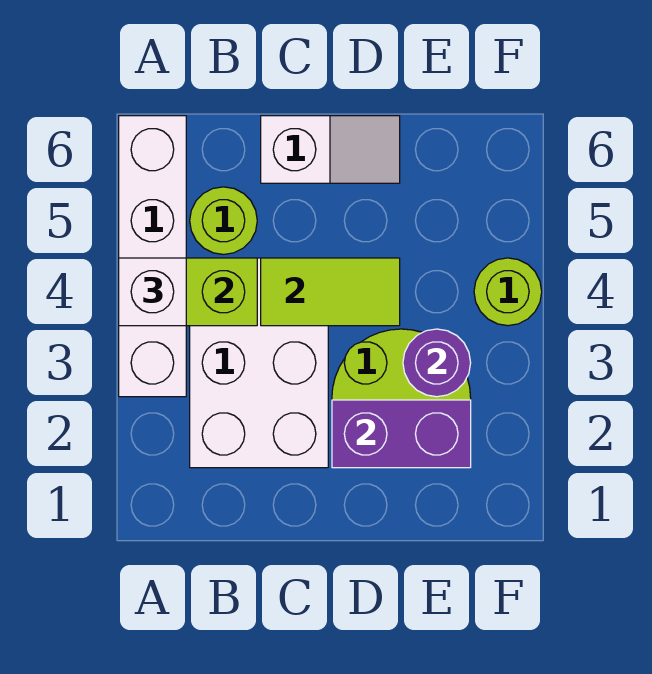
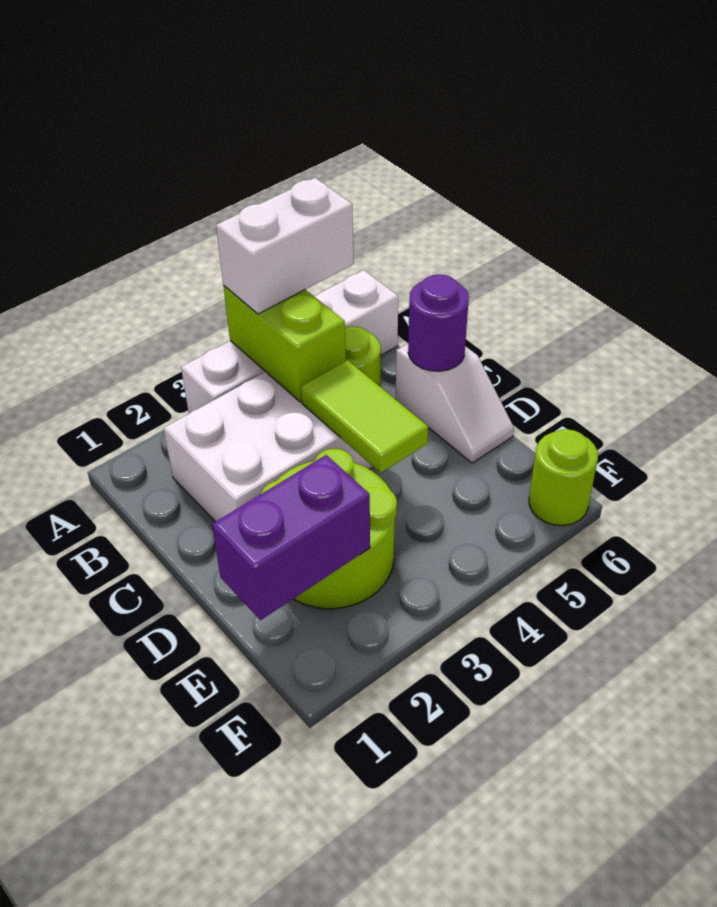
white 1x1 brick [119,258,186,326] -> white 1x2 brick [216,178,354,314]
purple 1x2 brick [332,400,471,468] -> purple 1x2 brick turned to [212,455,370,620]
purple 1x1 round brick [403,329,471,397] -> purple 1x1 round brick moved to [408,275,469,371]
lime 1x1 round brick [474,258,542,326] -> lime 1x1 round brick moved to [529,429,598,526]

